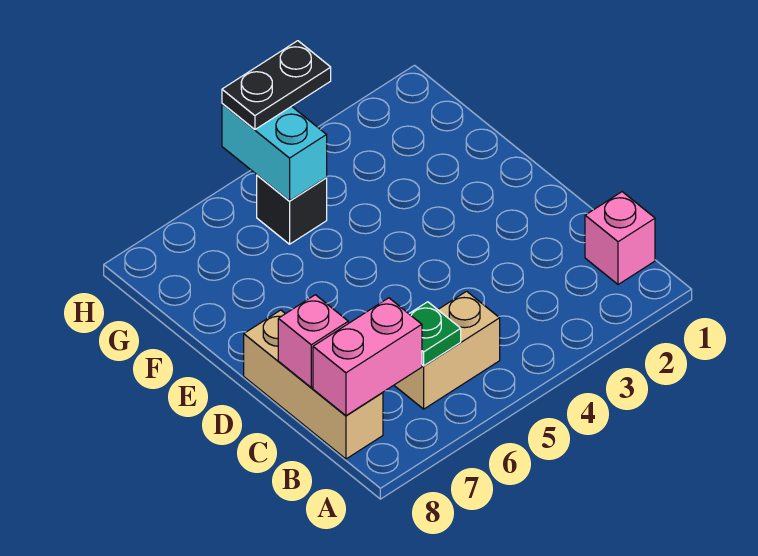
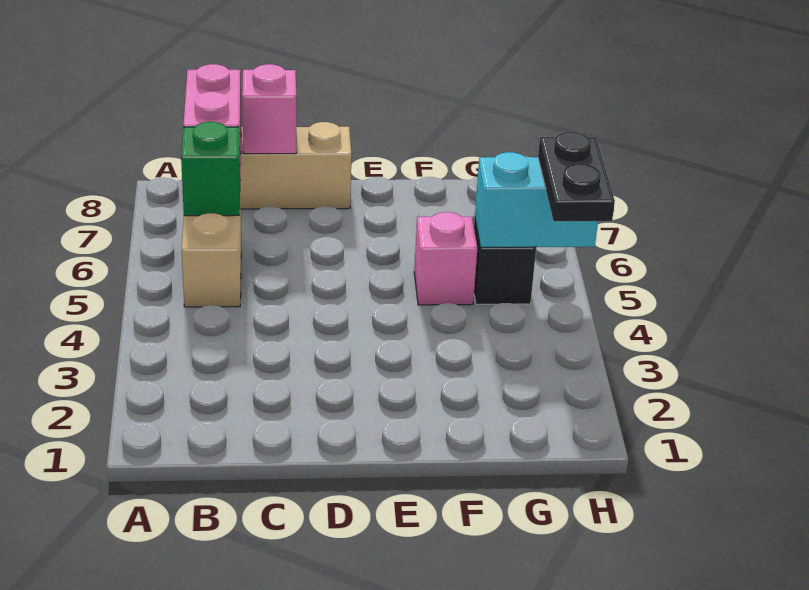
pink 1x1 brick [585,192,655,285] -> pink 1x1 brick moved to [414,212,477,305]
green 1x1 plate [409,302,461,366] -> green 1x1 brick [181,122,240,216]

